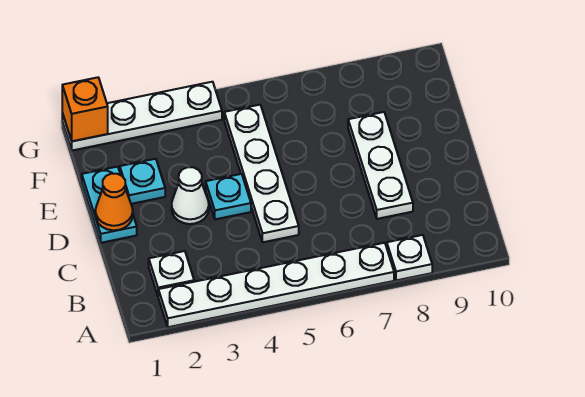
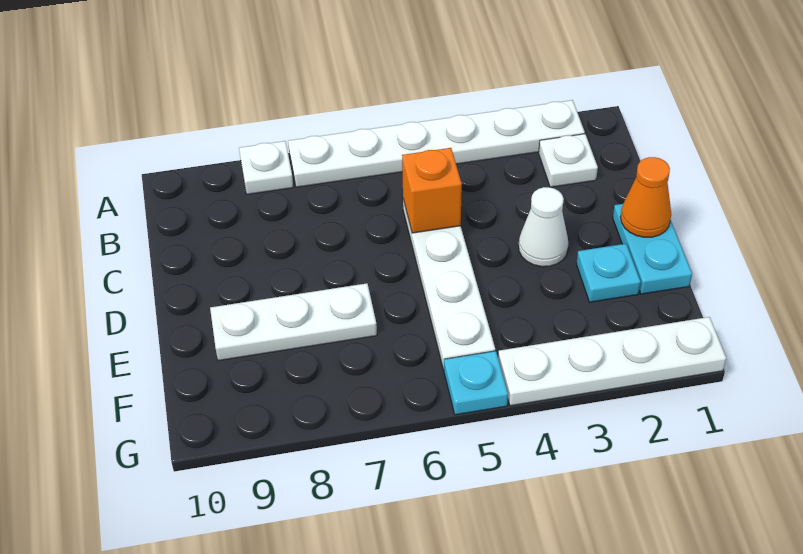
white 1x3 plate [348,112,413,219] -> white 1x3 plate turned to [210,283,377,361]
cyan 1x1 plate [206,174,251,219] -> cyan 1x1 plate moved to [444,351,508,415]
orange 1x1 brick [62,77,108,141] -> orange 1x1 brick moved to [402,148,462,233]

